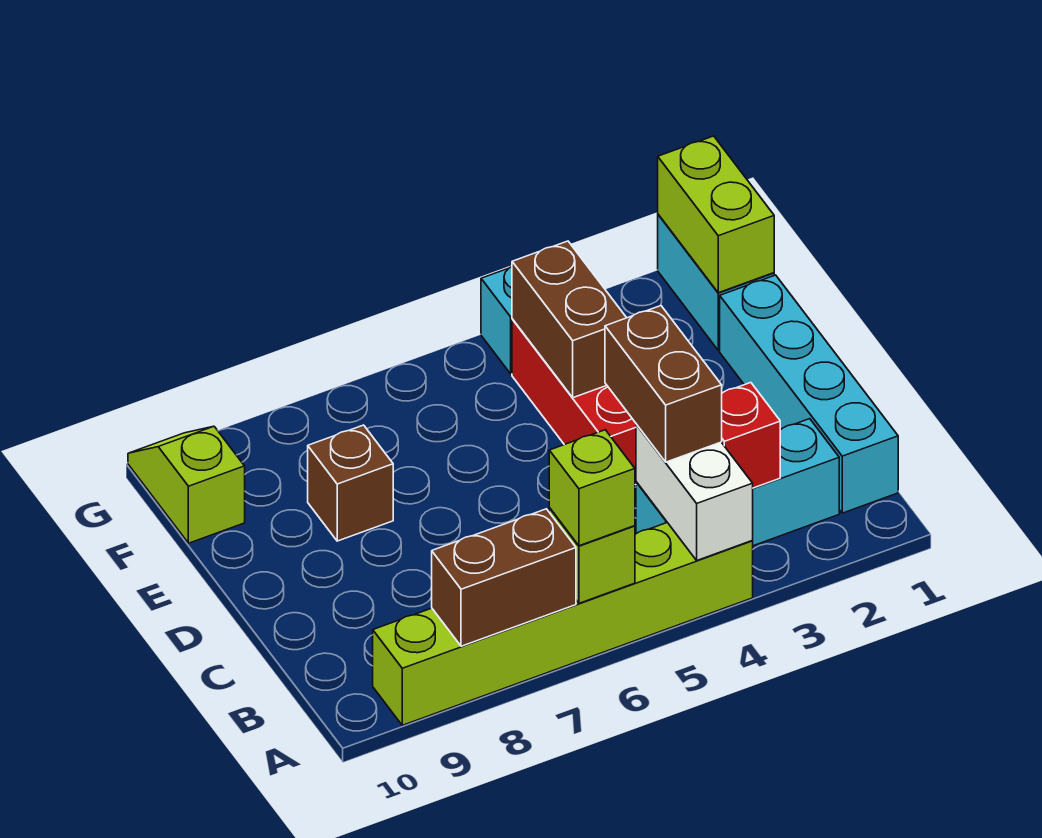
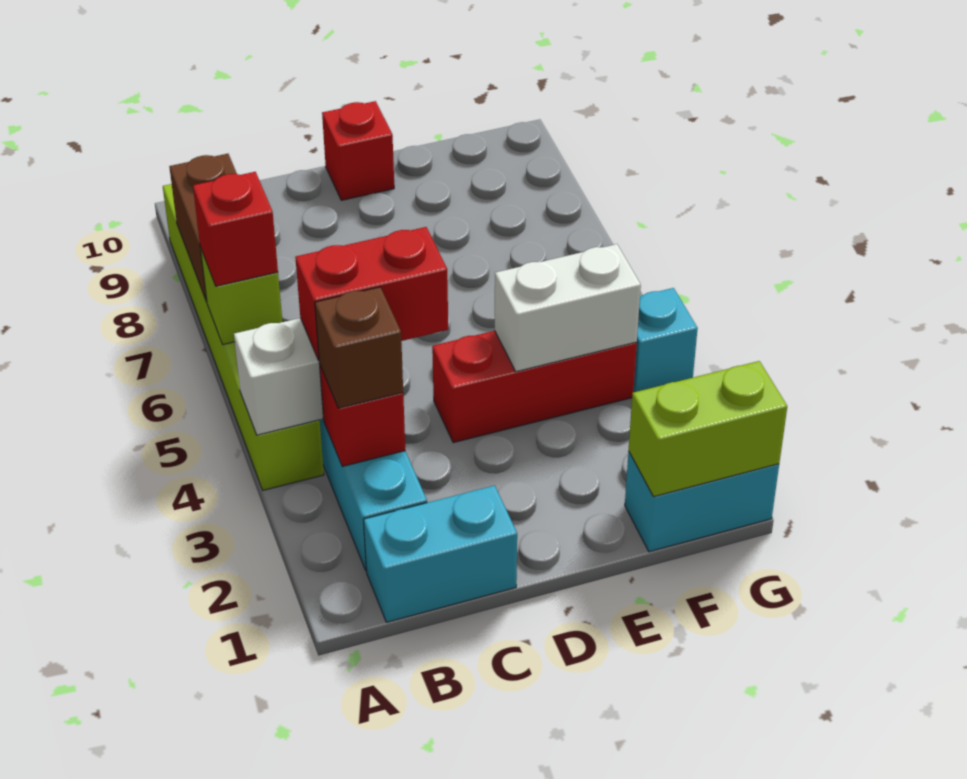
lime 1x1 brick [549,430,635,546] -> red 1x1 brick [193,172,278,286]
cyan 1x4 brick [720,275,898,513] -> cyan 1x2 brick [364,486,517,622]
brown 1x2 brick [605,306,722,462] -> red 1x2 brick [295,227,448,360]
none -> red 1x1 brick [322,101,394,200]
brown 1x2 brick [512,241,626,398] -> white 1x2 brick [495,244,641,372]
brown 1x1 brick [308,425,393,541] -> brown 1x1 brick moved to [315,287,403,408]
lime 1x2 slope [128,426,245,543] -> none

